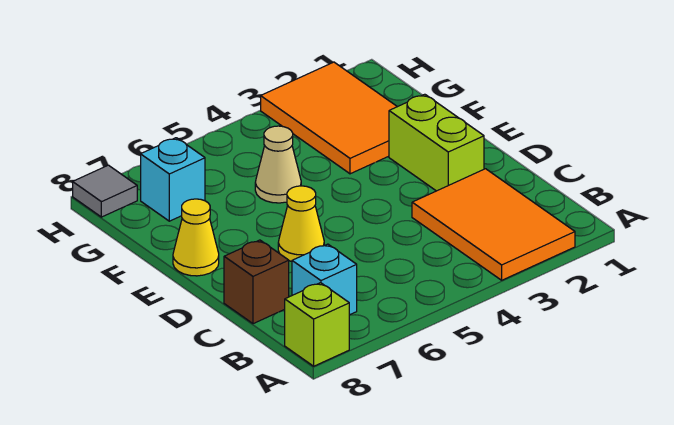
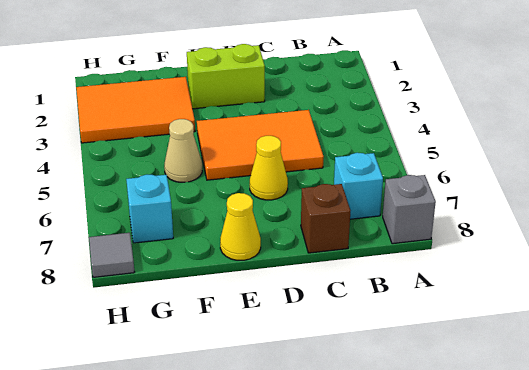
orange 2x3 tile [412,169,575,280] -> orange 2x3 tile moved to [197,110,324,180]
lime 1x1 brick [285,283,349,366] -> grey 1x1 brick [383,175,436,244]

